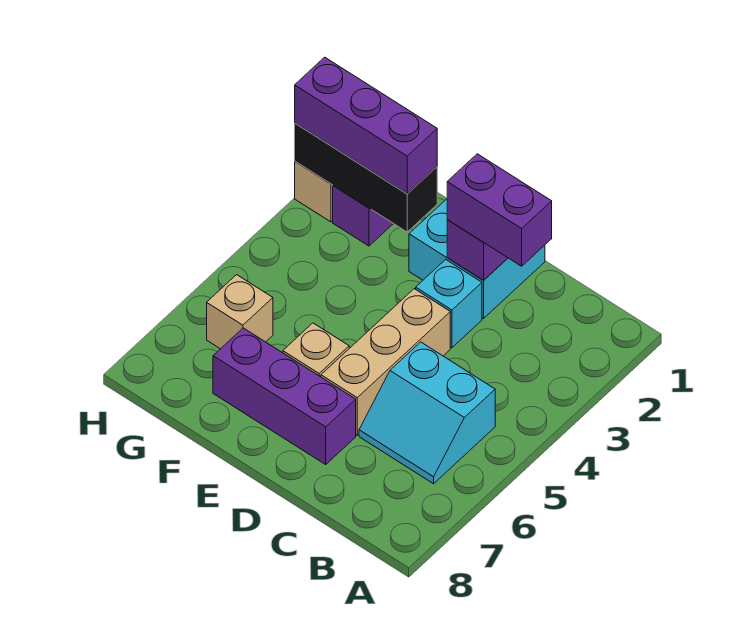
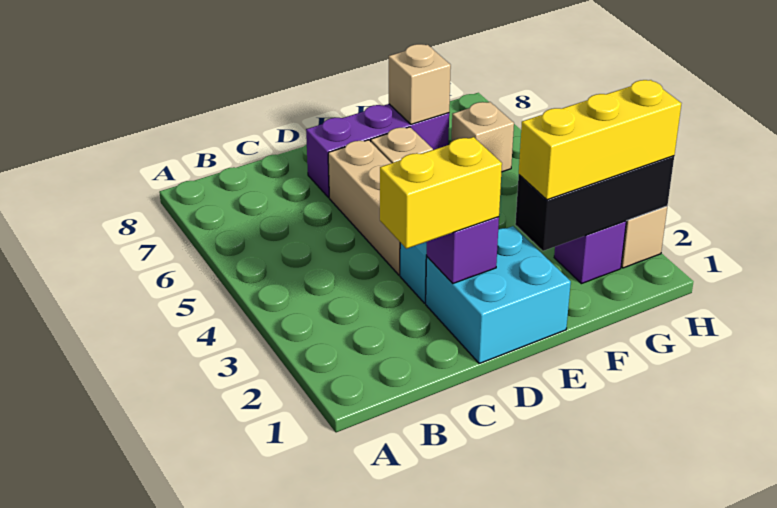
cyan 2x2 slope [359,342,495,484] -> none
purple 1x2 brick [447,154,552,266] -> yellow 1x2 brick [380,137,502,249]
purple 1x3 brick [295,57,437,194] -> yellow 1x3 brick [519,80,681,200]
none -> tan 1x1 brick [389,44,451,124]

